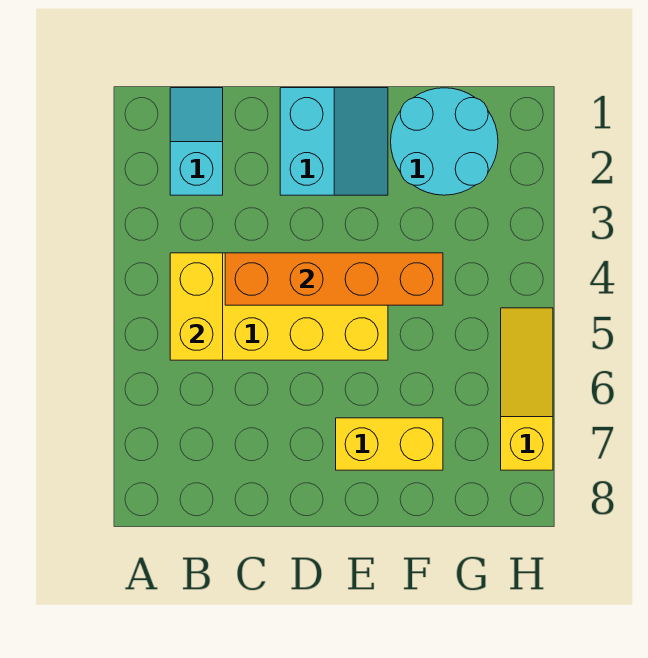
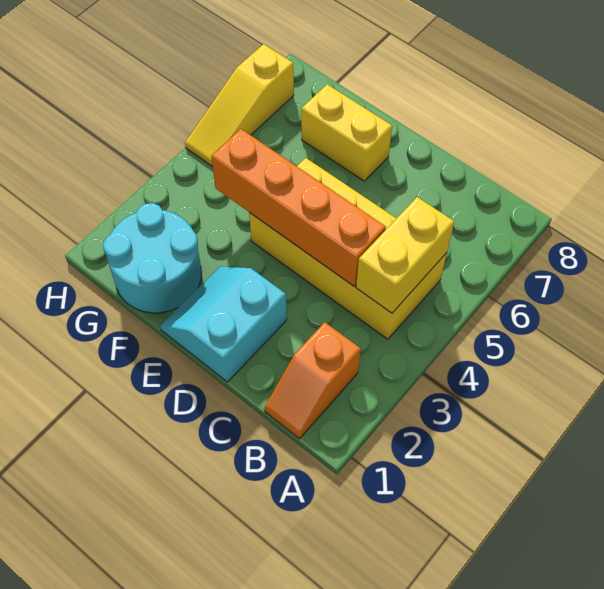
cyan 1x2 slope [170,88,223,195] -> orange 1x2 slope [264,322,361,439]

